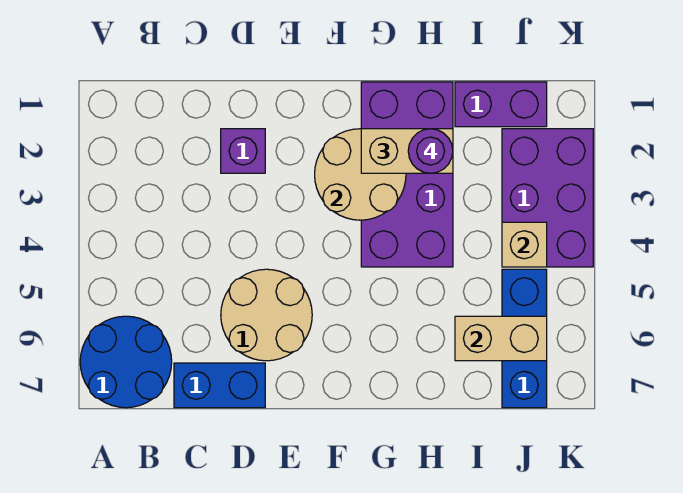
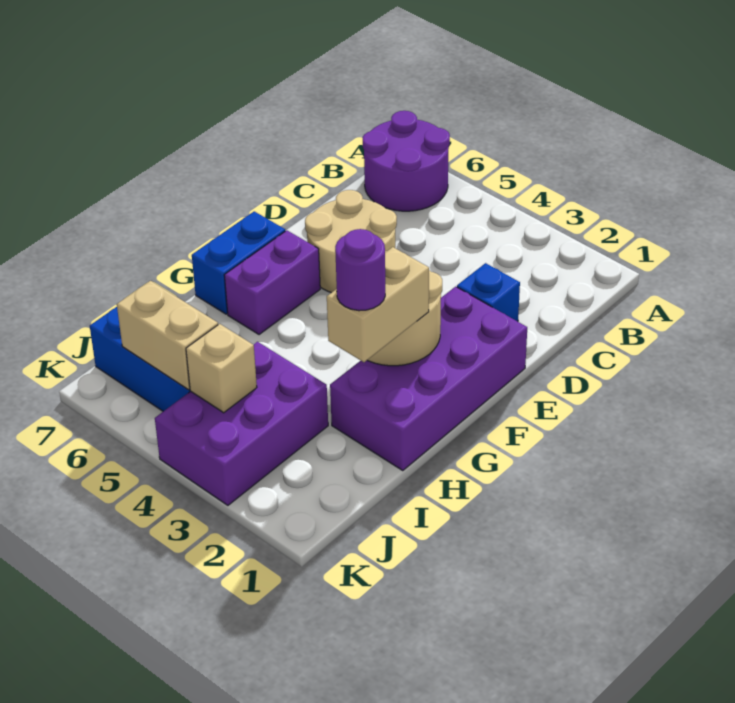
blue 2x2 round brick [80,316,172,408] -> purple 2x2 round brick [363,111,450,211]
blue 1x2 brick [174,363,265,408] -> blue 1x2 brick moved to [192,211,285,314]
purple 1x1 brick [221,129,265,173] -> blue 1x1 brick [457,263,520,322]
purple 2x4 brick [361,82,453,267] -> purple 2x4 brick turned to [330,287,527,471]
purple 1x2 brick [455,82,547,127] -> purple 1x2 brick moved to [224,230,320,335]
tan 1x2 brick [455,316,547,361] -> tan 1x2 brick turned to [117,281,218,390]
purple 2x3 brick [502,129,593,267] -> purple 2x3 brick turned to [155,342,328,505]

